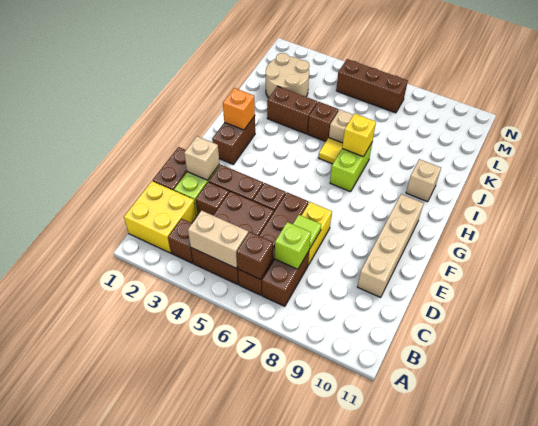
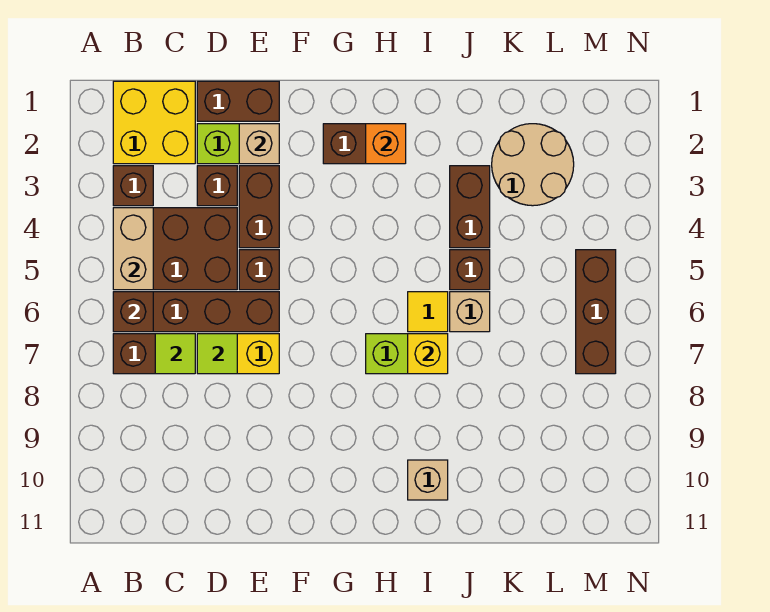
lime 1x1 brick [275,222,311,269] -> lime 1x1 tile [155,334,195,374]
tan 1x4 brick [357,194,424,297] -> none

